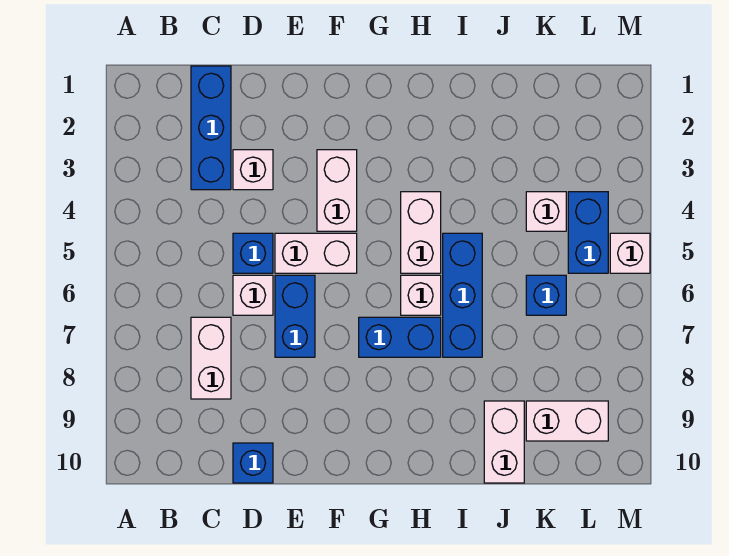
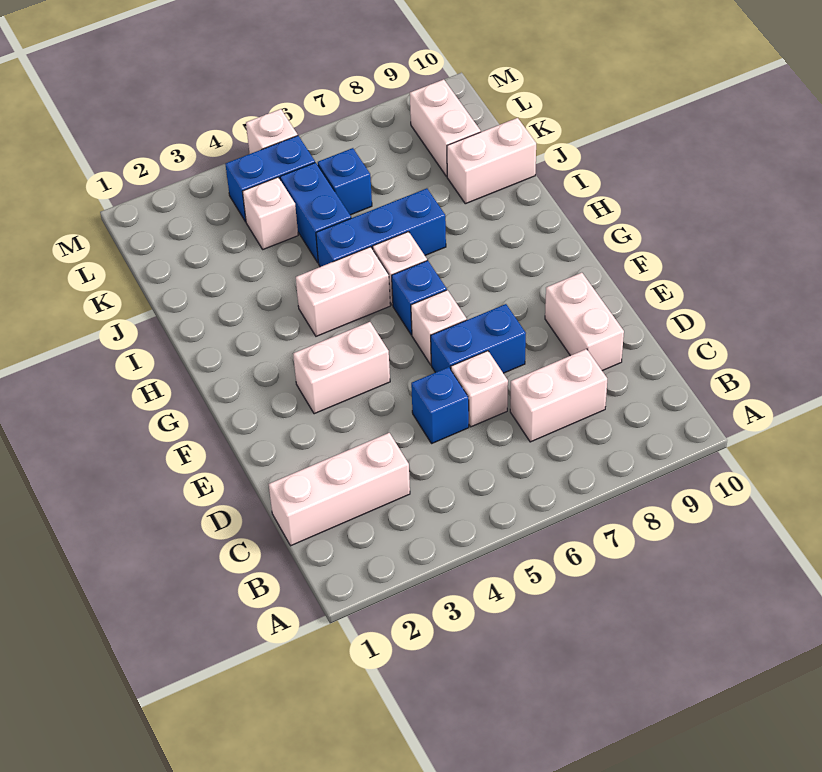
blue 1x3 brick [191,66,231,190] -> white 1x3 brick [269,433,410,546]
white 1x1 brick [233,150,273,190] -> white 1x1 brick moved to [411,290,467,365]
blue 1x1 brick [233,443,273,483] -> blue 1x1 brick moved to [392,261,447,335]
white 1x2 brick [275,233,357,273] -> white 1x2 brick moved to [545,273,624,371]
blue 1x2 brick [359,317,441,357] -> blue 1x2 brick moved to [280,163,351,263]

